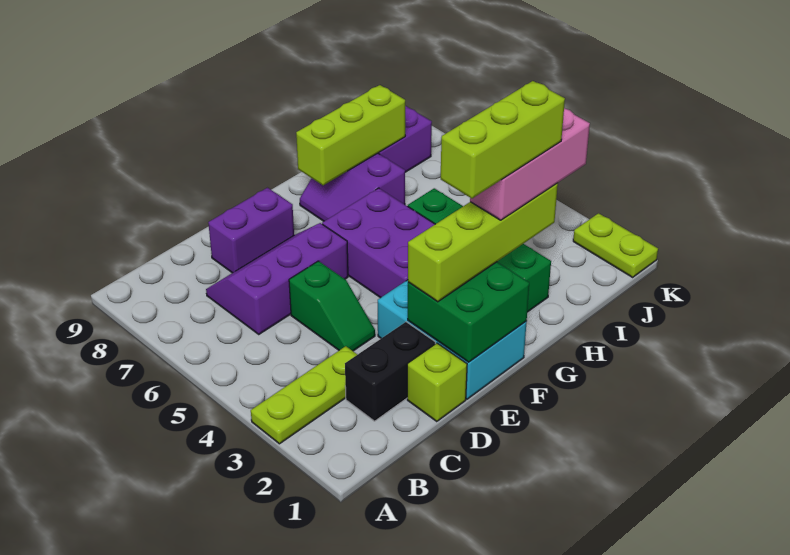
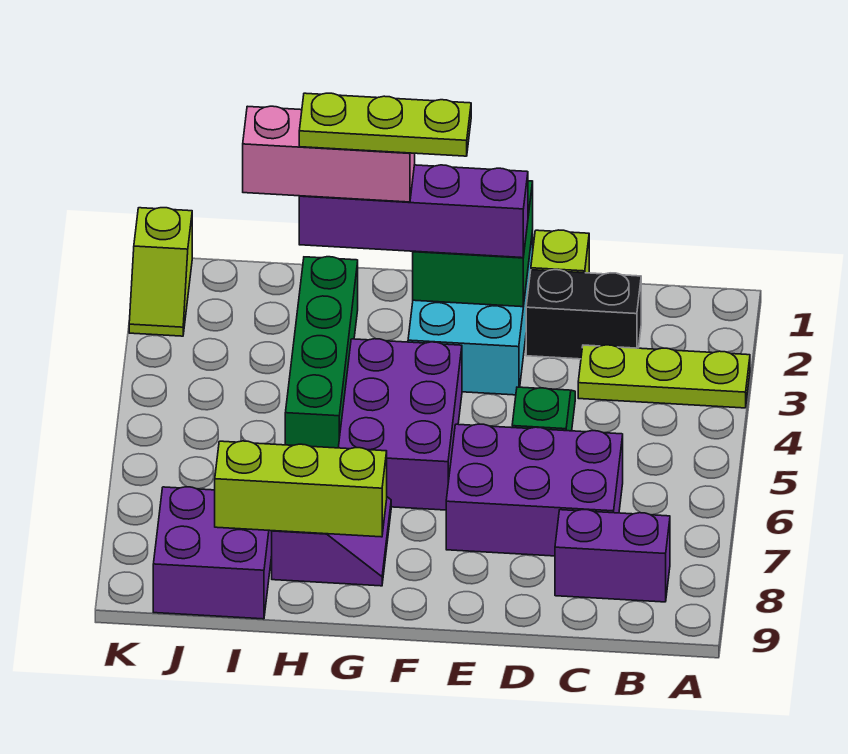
purple 2x3 slope [206,223,348,334] -> purple 2x3 brick [446,424,623,556]
purple 1x2 brick [208,188,294,273] -> purple 1x2 brick moved to [555,510,670,602]
lime 1x4 brick [408,183,558,302] -> purple 1x4 brick [299,165,528,258]
lime 1x3 brick [441,81,565,199] -> lime 1x3 plate [299,93,471,156]
lime 1x2 plate [573,213,658,277] -> lime 1x2 slope [129,208,192,336]

